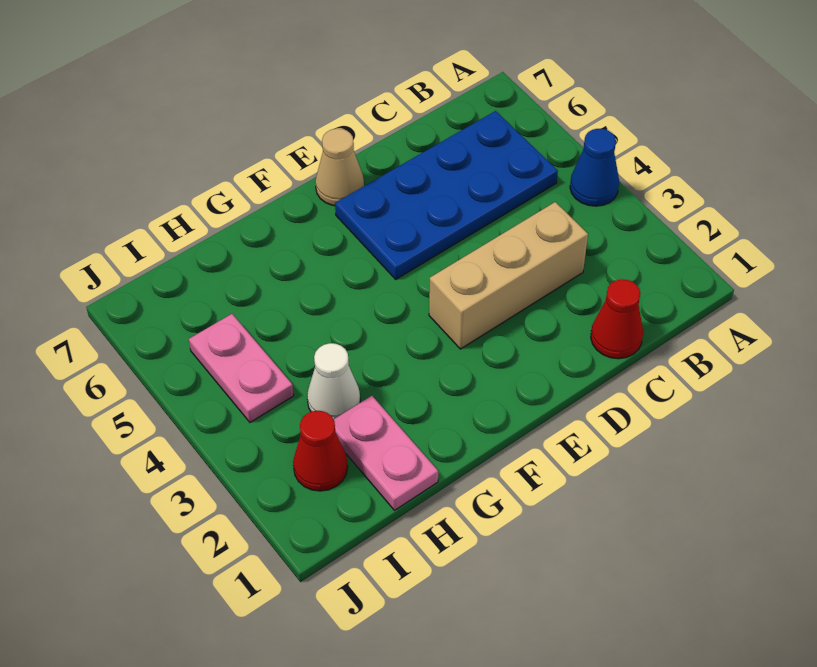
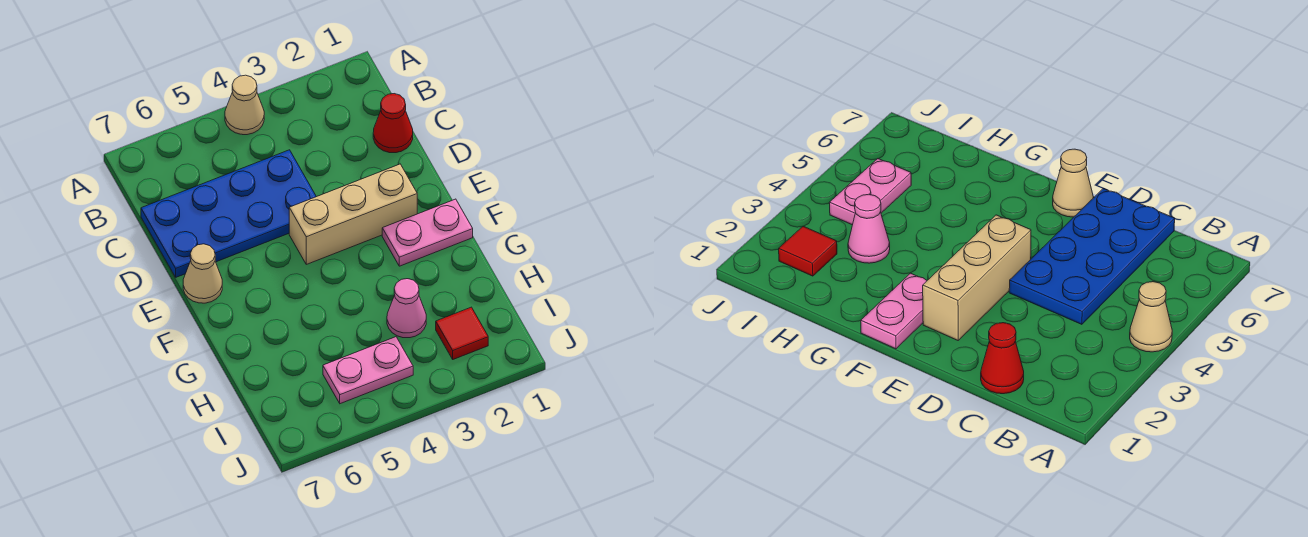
blue 1x1 cone [570,129,619,206] -> tan 1x1 cone [225,75,264,135]
blue 2x4 plate [335,111,558,279] -> blue 2x4 plate turned to [141,150,316,277]
tan 1x3 brick [429,202,588,349] -> tan 1x3 brick turned to [289,164,417,264]
pink 1x2 plate [334,396,438,510] -> pink 1x2 plate moved to [382,199,473,266]
white 1x1 cone [307,343,360,419] -> pink 1x1 cone [387,279,426,338]
red 1x1 cone [293,411,348,491] -> red 1x1 tile [436,307,488,359]

